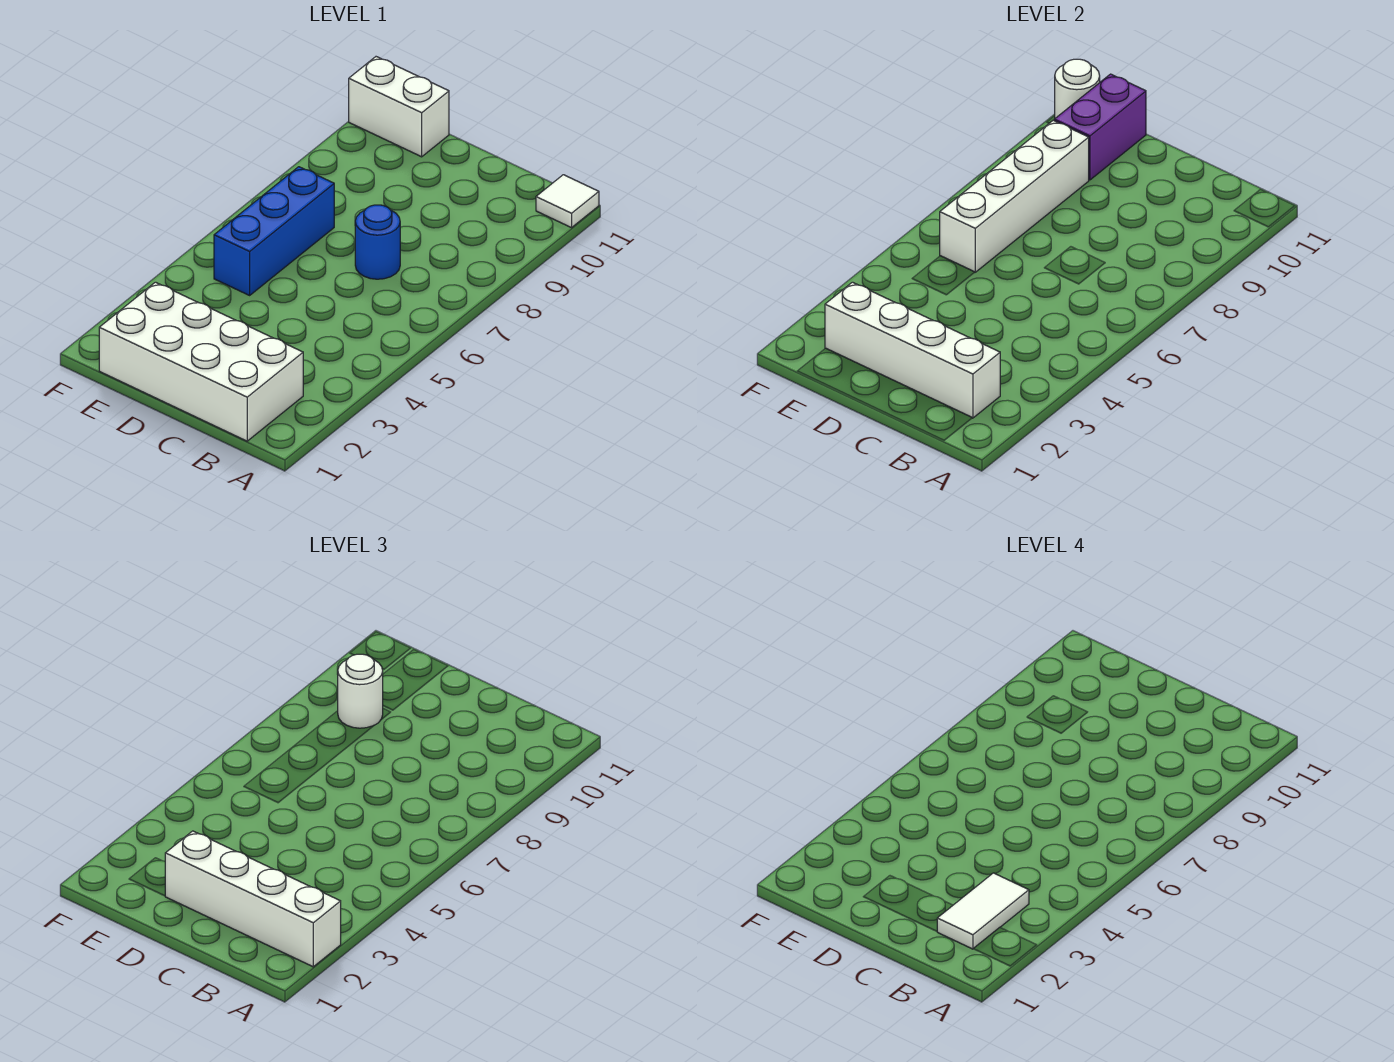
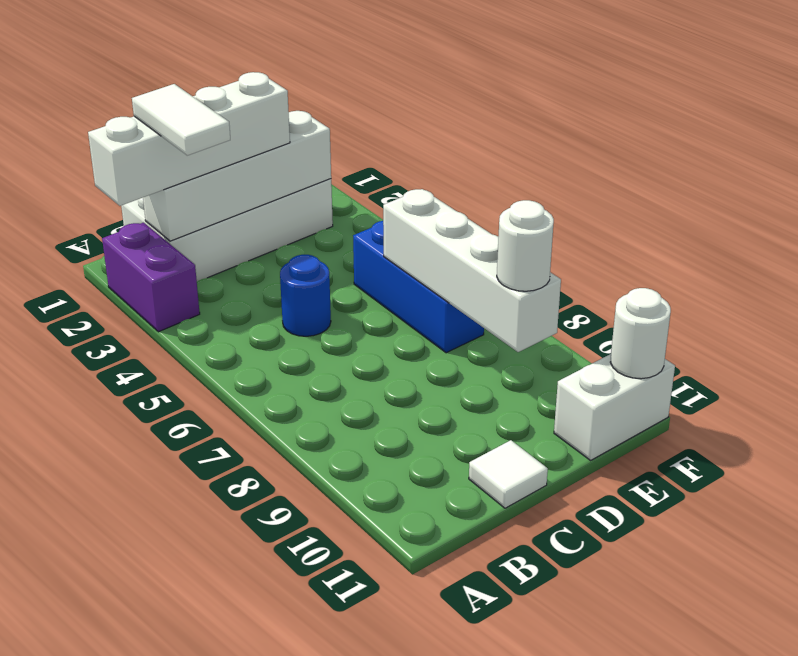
white 1x1 tile [536,175,599,228] -> white 1x1 tile moved to [469,440,548,508]
blue 1x1 round brick [355,205,400,279] -> blue 1x1 round brick moved to [280,255,331,336]
purple 1x2 brick [1054,74,1146,180] -> purple 1x2 brick moved to [102,223,200,332]

